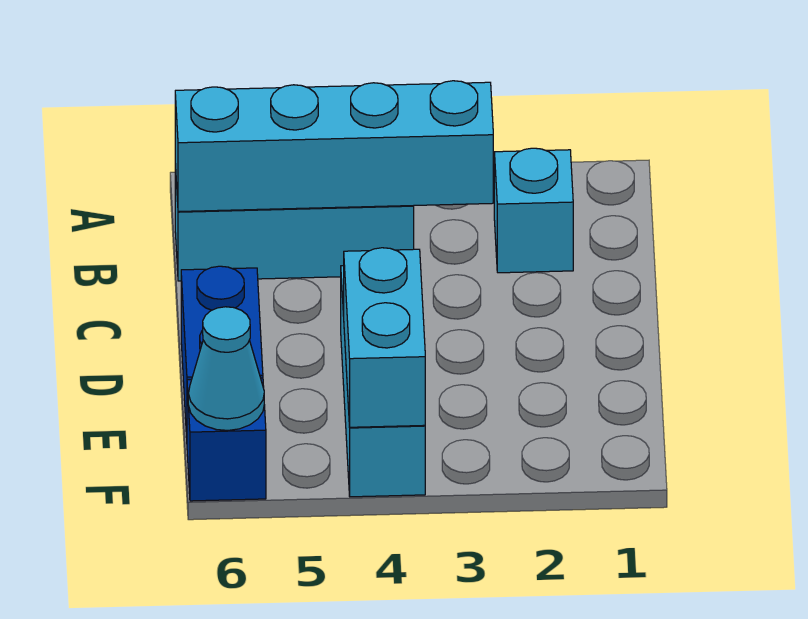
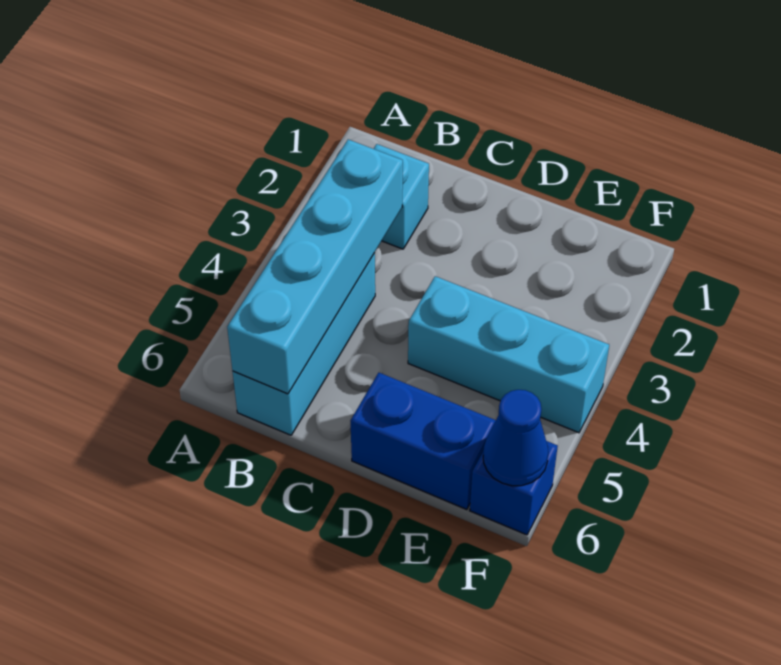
cyan 1x2 brick [344,248,425,427] -> none
cyan 1x1 cone [188,307,264,430] -> blue 1x1 cone [483,390,548,486]

